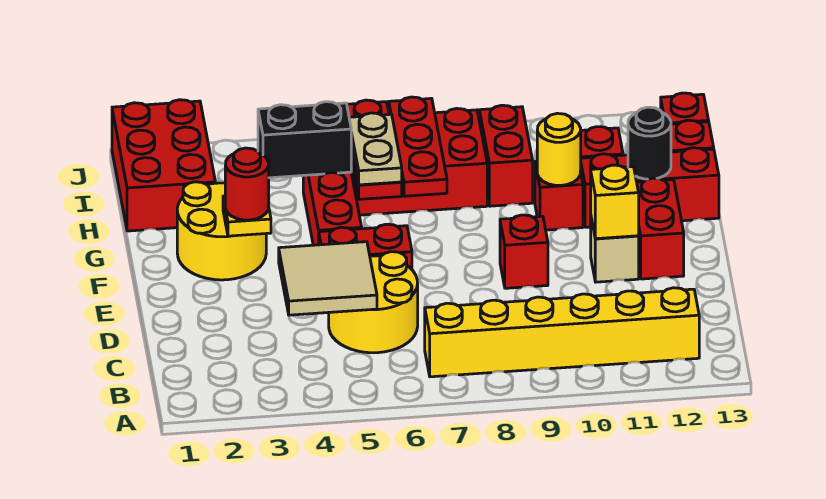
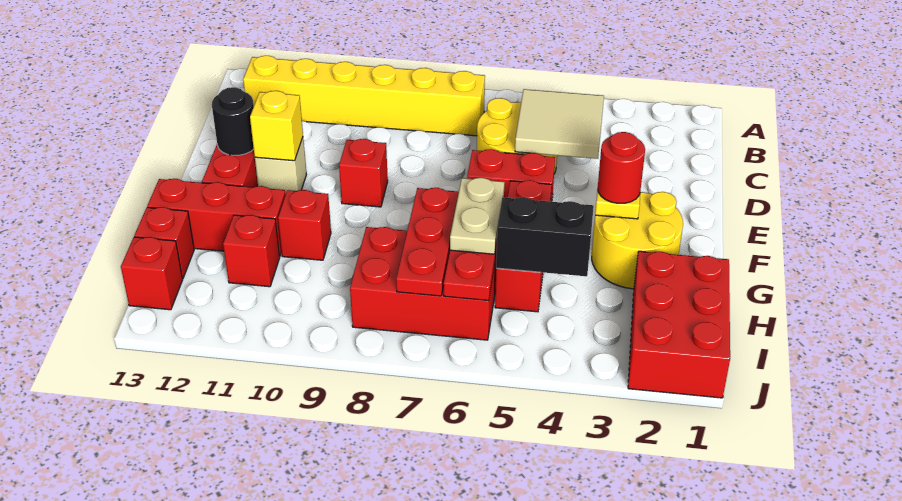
yellow 1x1 round brick [537,113,581,185] -> none
black 1x1 round brick [628,107,671,179] -> black 1x1 round brick moved to [212,87,254,155]
red 1x2 brick [479,105,533,206] -> none

